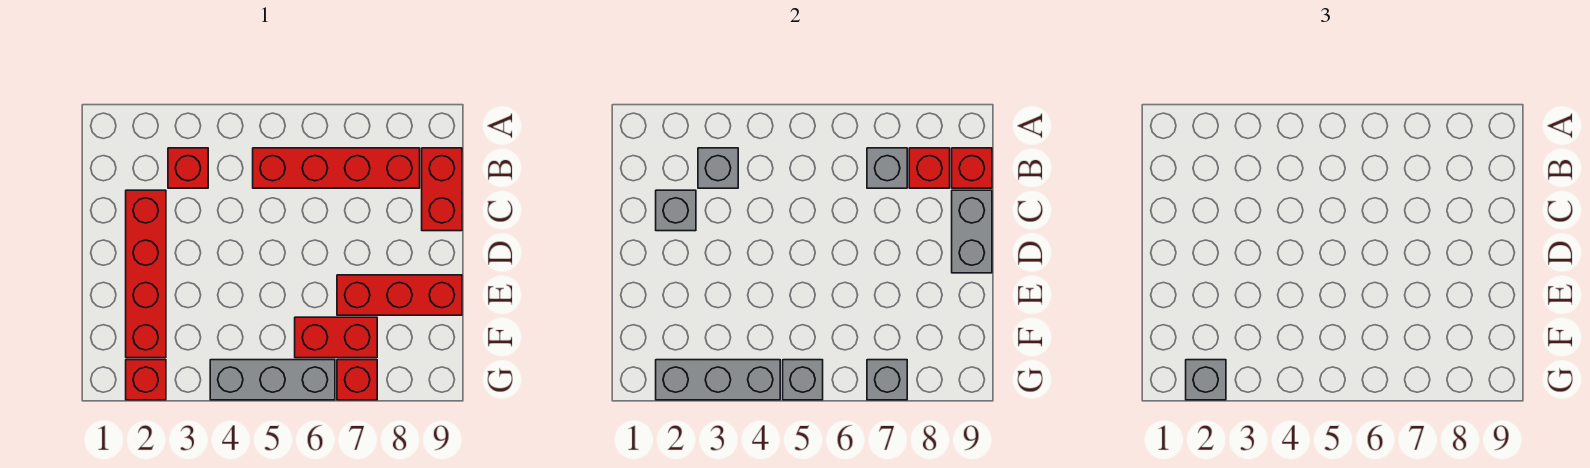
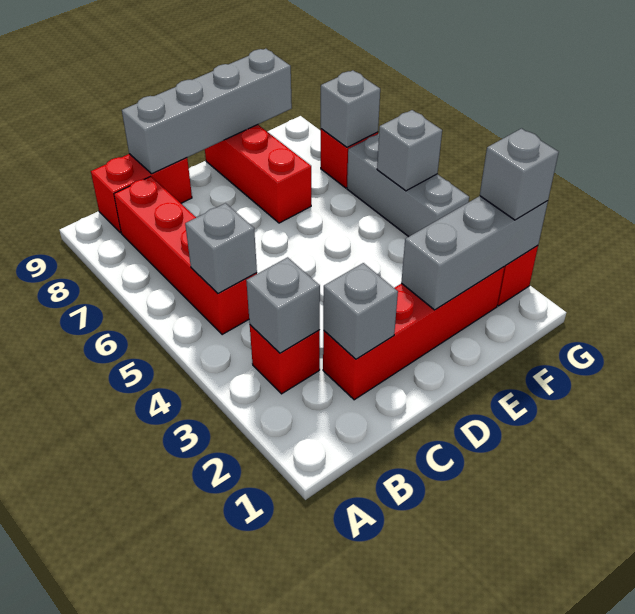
grey 1x1 brick [867,148,907,188] -> grey 1x1 brick moved to [185,203,257,293]
red 1x1 brick [909,148,950,188] -> none
red 1x1 brick [952,148,992,188] -> none
grey 1x2 brick [952,190,992,273] -> grey 1x4 brick [122,49,292,174]
red 1x2 brick [295,317,377,358] -> none
grey 1x3 brick [656,360,780,400] -> grey 1x3 brick turned to [401,196,548,310]

